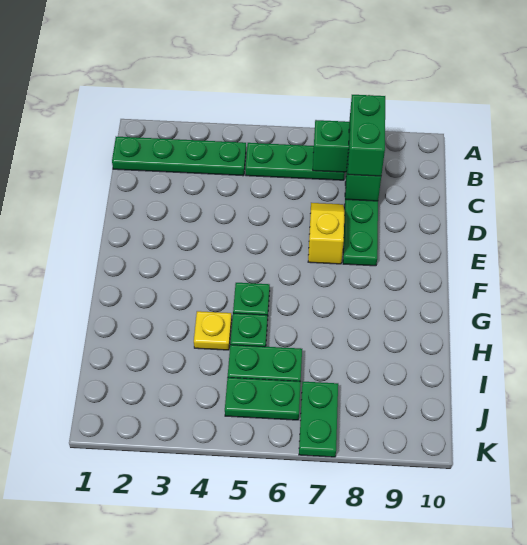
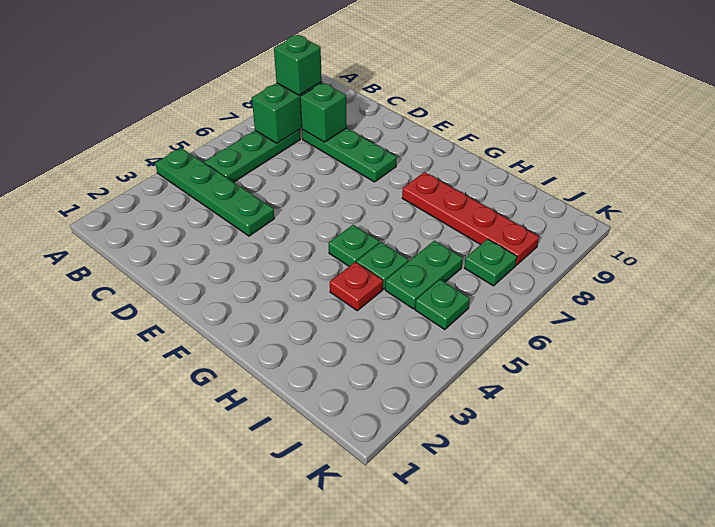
green 1x4 plate [112,137,246,176] -> green 1x4 plate turned to [155,148,274,236]
green 1x2 brick [348,95,385,176] -> green 1x1 brick [274,35,322,95]
yellow 1x2 slope [308,203,344,264] -> none
none -> red 1x4 plate [402,172,539,265]
yellow 1x1 plate [194,311,232,350] -> red 1x1 plate [330,262,383,311]
green 1x2 plate [225,377,301,420] -> green 1x1 plate [415,280,470,330]
green 1x2 plate [299,382,338,457] -> green 1x1 plate [464,239,517,286]

